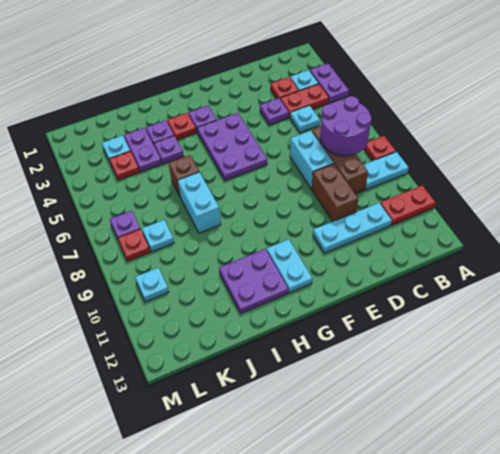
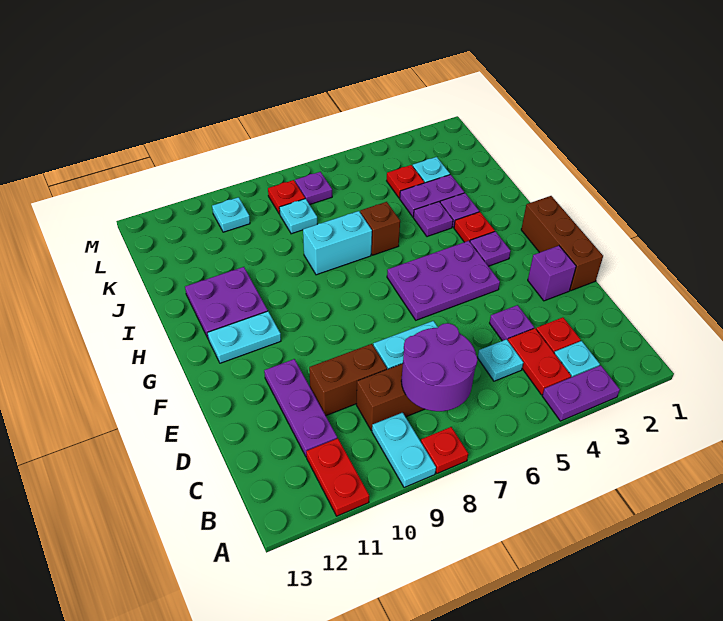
cyan 1x3 plate [313,203,392,253] -> purple 1x3 plate [264,359,337,456]
none -> brown 1x3 brick [521,196,603,291]
none -> purple 1x1 brick [528,246,576,301]

